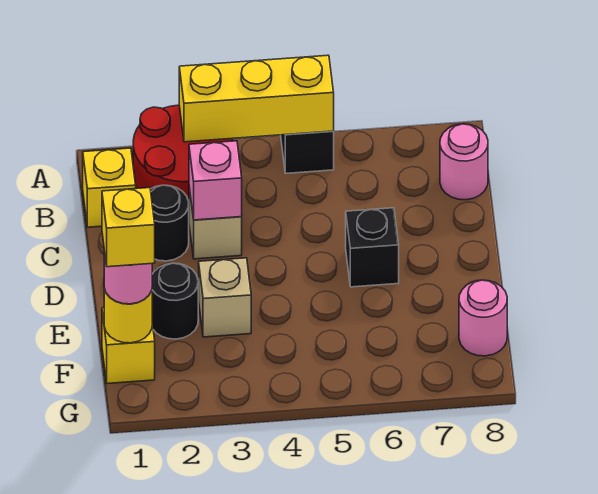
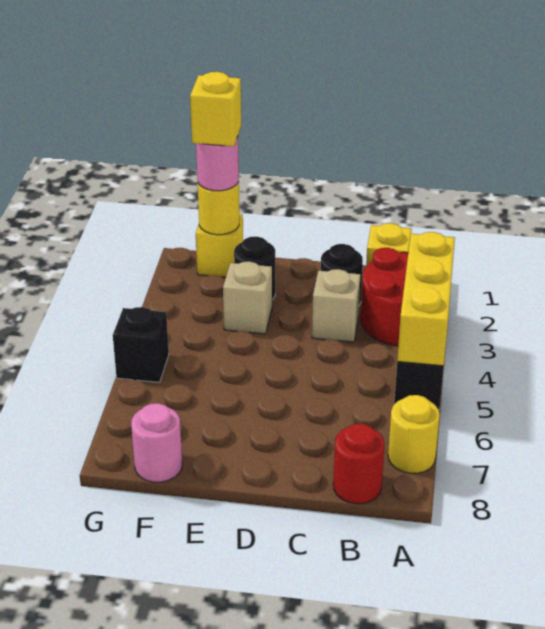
none -> yellow 1x1 round brick [388,395,440,473]
pink 1x1 round brick [440,124,488,200] -> red 1x1 round brick [333,424,384,504]
pink 1x1 brick [189,141,242,220] -> none
black 1x1 brick [346,208,399,287] -> black 1x1 brick moved to [113,307,169,382]

